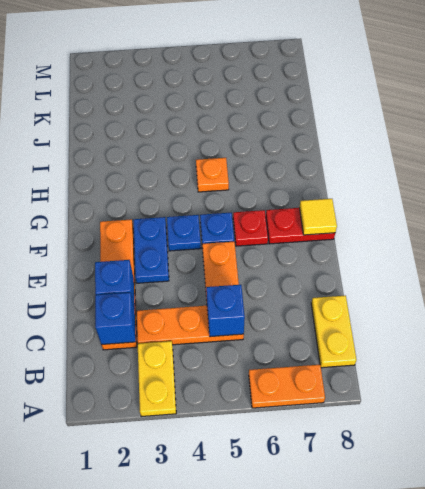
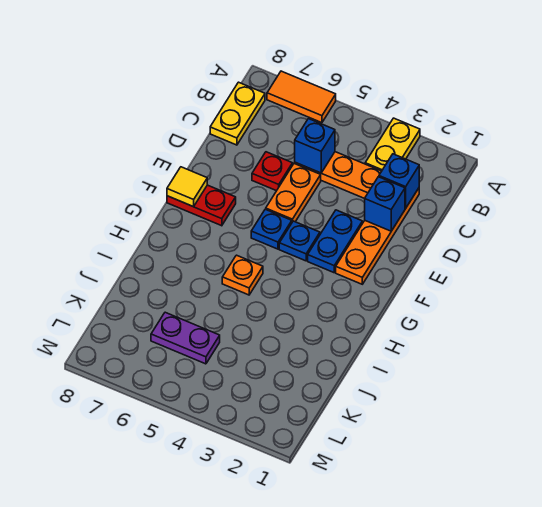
orange 1x2 plate [249,365,325,408] -> orange 1x2 tile [267,71,336,123]
red 1x1 plate [233,210,268,246] -> red 1x1 plate moved to [252,152,293,191]
none -> purple 1x2 plate [151,312,220,364]

